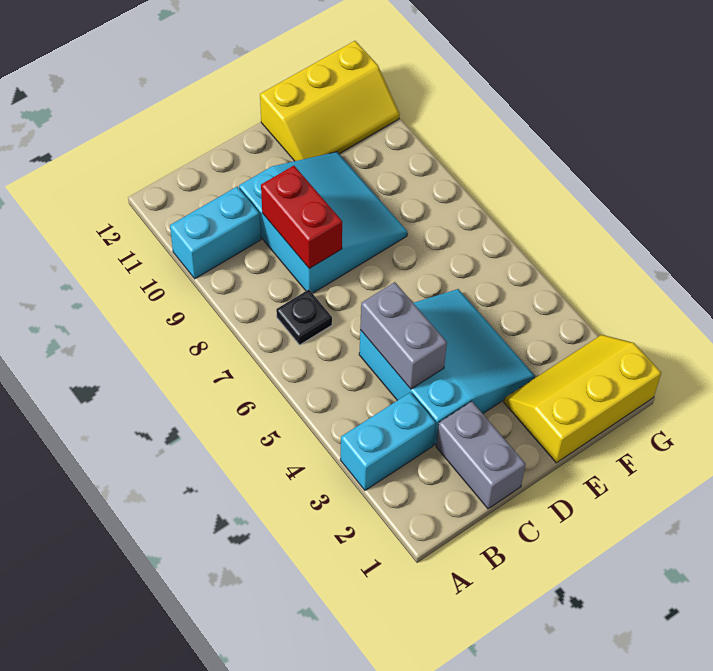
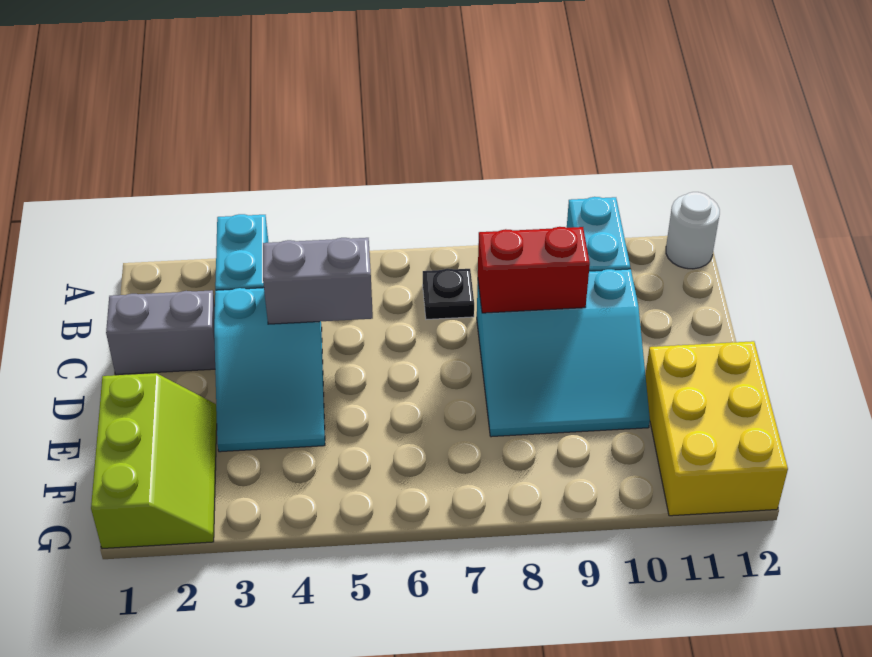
none -> white 1x1 round brick [666,192,720,269]
cyan 3x3 slope [359,289,535,445] -> cyan 2x3 slope [214,288,325,452]
yellow 2x3 slope [504,335,661,463] -> lime 2x3 slope [91,373,217,549]
yellow 2x3 slope [260,41,400,161] -> yellow 2x3 brick [645,341,788,516]

